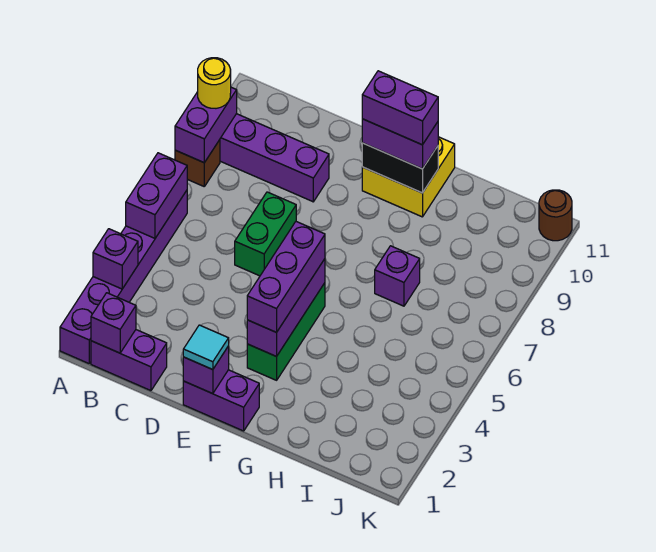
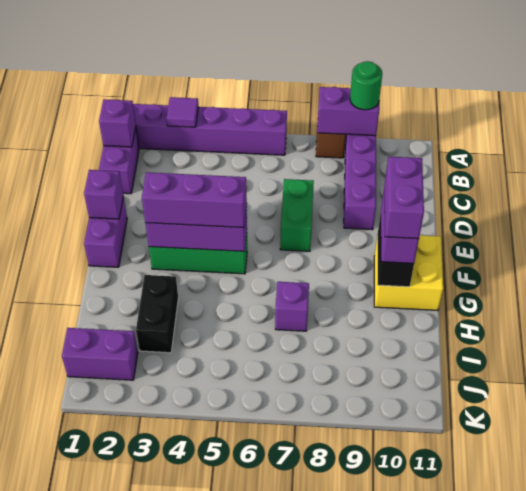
purple 1x1 brick [93,229,138,289] -> purple 1x1 tile [167,97,198,127]
purple 1x2 brick [126,153,187,238] -> purple 1x2 brick moved to [62,328,138,380]
yellow 1x1 round brick [198,58,231,108] -> green 1x1 round brick [350,61,382,110]
green 1x2 brick [235,192,296,276] -> green 1x2 brick turned to [280,179,314,251]
cyan 1x1 tile [183,325,229,370] -> none
none -> black 1x2 brick [136,275,178,353]
brown 1x1 round brick [539,190,572,241] -> none

